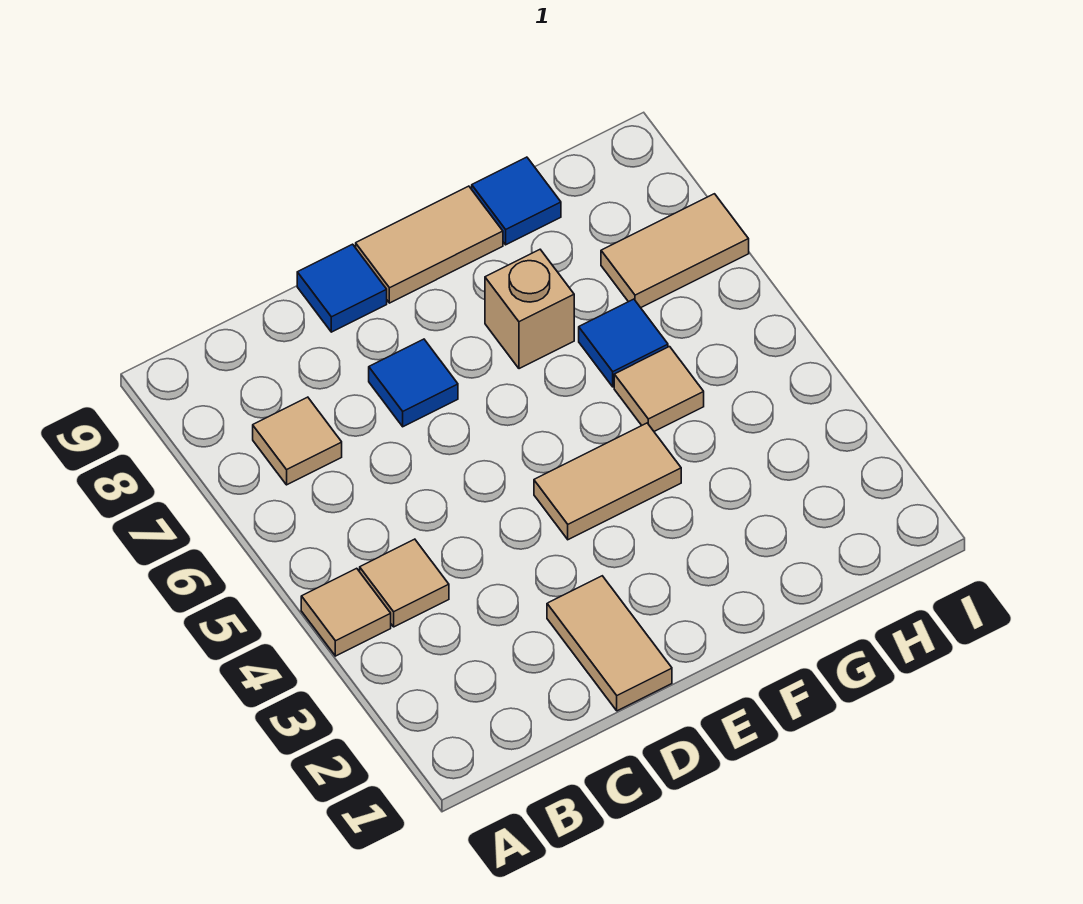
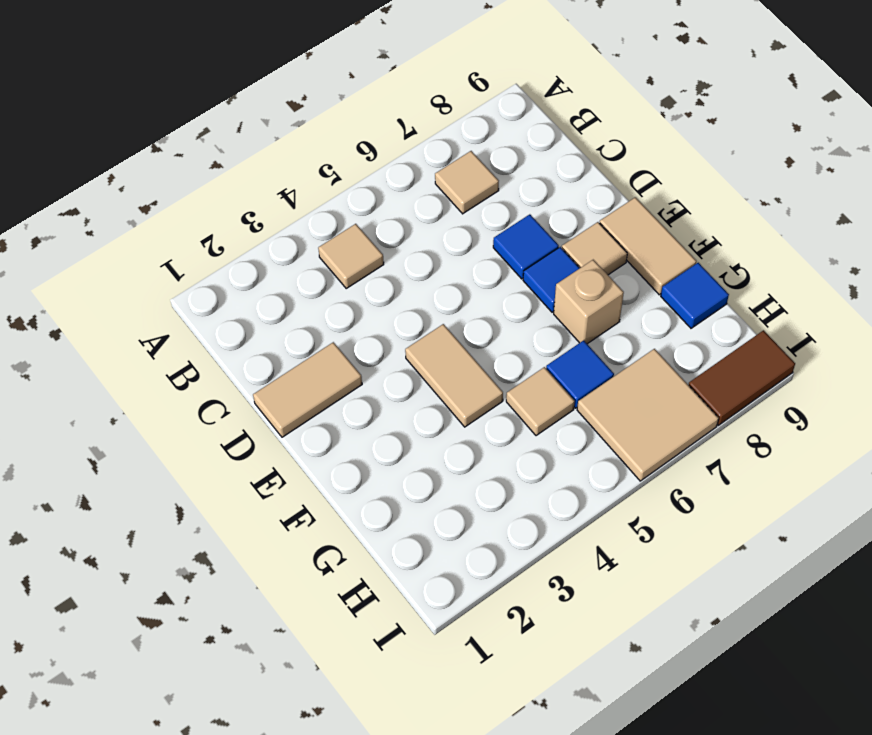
tan 1x1 tile [301,568,391,656] -> tan 1x1 tile moved to [562,222,627,275]
blue 1x1 tile [297,244,387,332] -> blue 1x1 tile moved to [523,247,580,312]
tan 1x2 tile [601,194,749,308] -> tan 2x2 tile [577,349,719,481]
none -> brown 1x2 tile [689,330,795,425]

